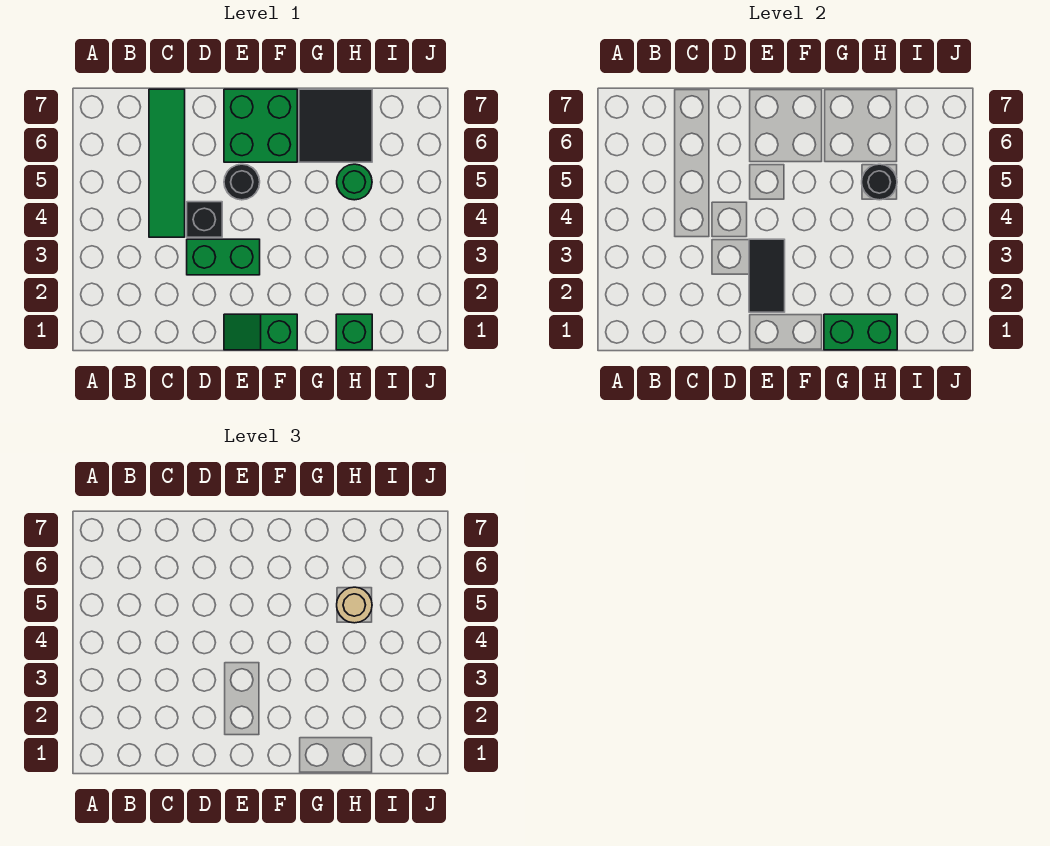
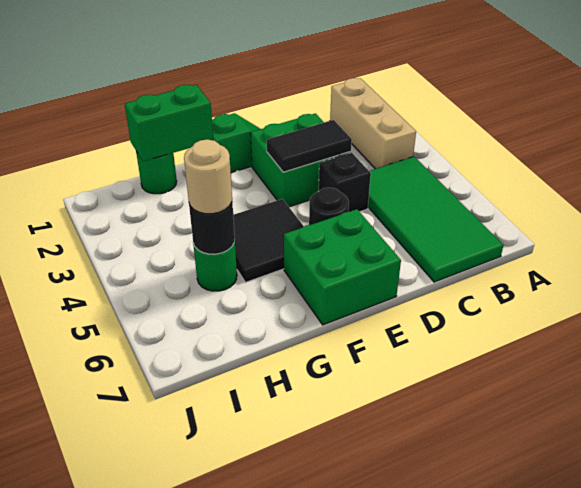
none -> tan 1x3 brick [330,78,416,169]
green 1x4 tile [149,89,185,237] -> green 2x4 tile [368,157,504,282]
green 1x2 brick [187,239,260,275] -> green 2x2 brick [251,113,351,207]
black 1x2 tile [749,239,785,312] -> black 1x2 tile turned to [267,120,352,172]
black 2x2 tile [299,89,372,162] -> black 2x2 tile moved to [233,199,304,282]
green 1x1 brick [336,314,372,350] -> green 1x1 round brick [136,151,177,194]

